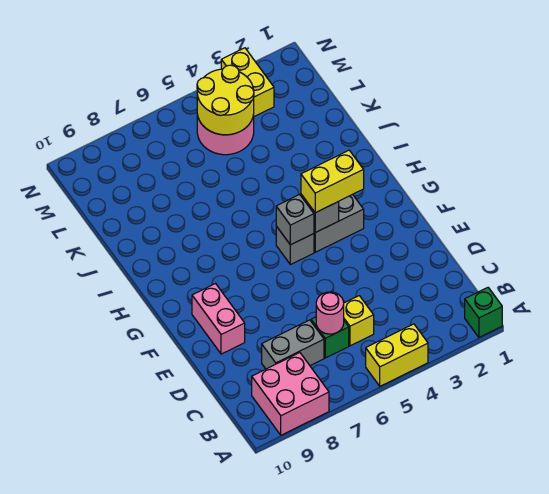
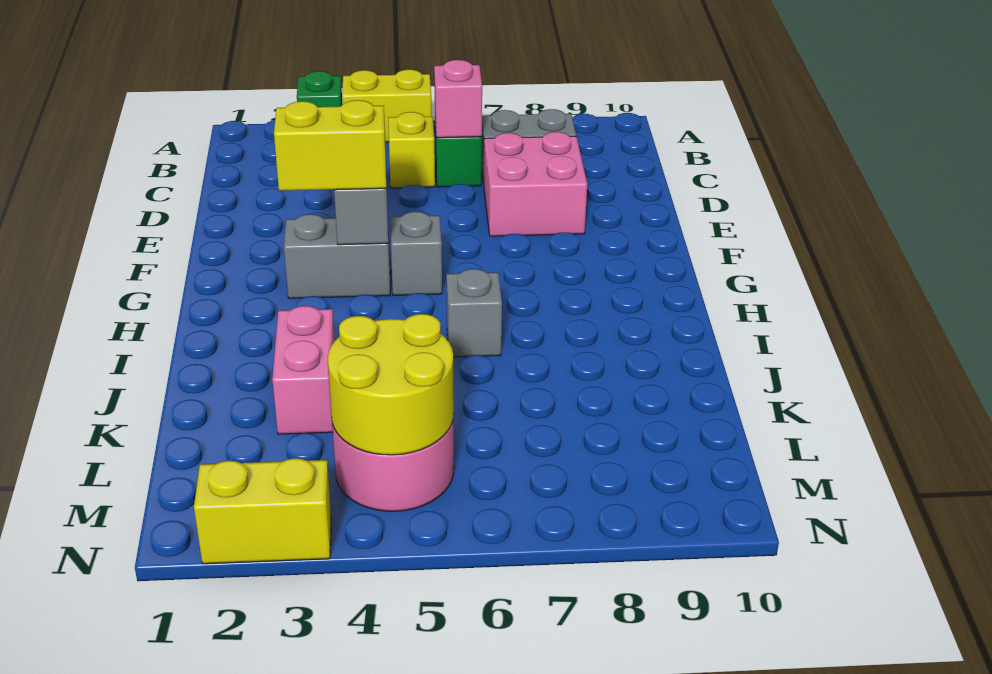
green 1x1 brick [465,288,502,337] -> green 1x1 brick moved to [297,71,342,107]
pink 2x2 brick [252,353,329,435] -> pink 2x2 brick moved to [484,132,587,236]
pink 1x1 round brick [316,292,344,334] -> pink 1x1 brick [434,60,482,138]
pink 1x2 brick [192,284,245,354] -> pink 1x2 brick moved to [272,306,335,434]
grey 1x1 brick [276,194,314,245] -> grey 1x1 brick moved to [446,269,502,357]
yellow 1x2 brick [221,48,274,117] -> yellow 1x2 brick turned to [194,458,331,564]

